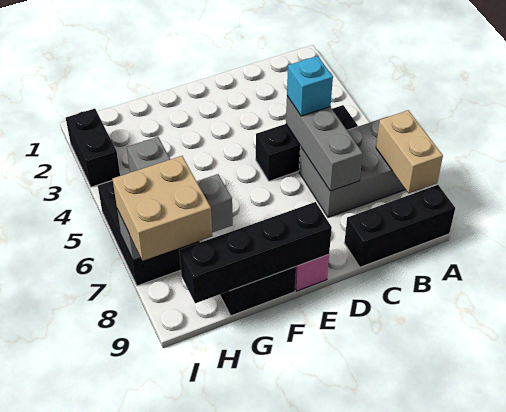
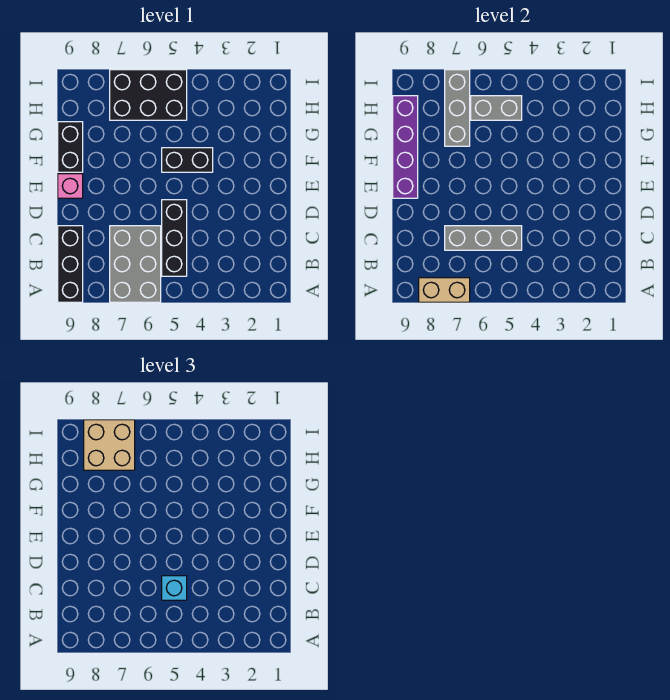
black 1x4 brick [179,202,332,303] -> purple 1x4 brick [393,96,418,198]
black 1x2 brick [66,109,120,187] -> black 1x2 brick moved to [162,148,213,172]

